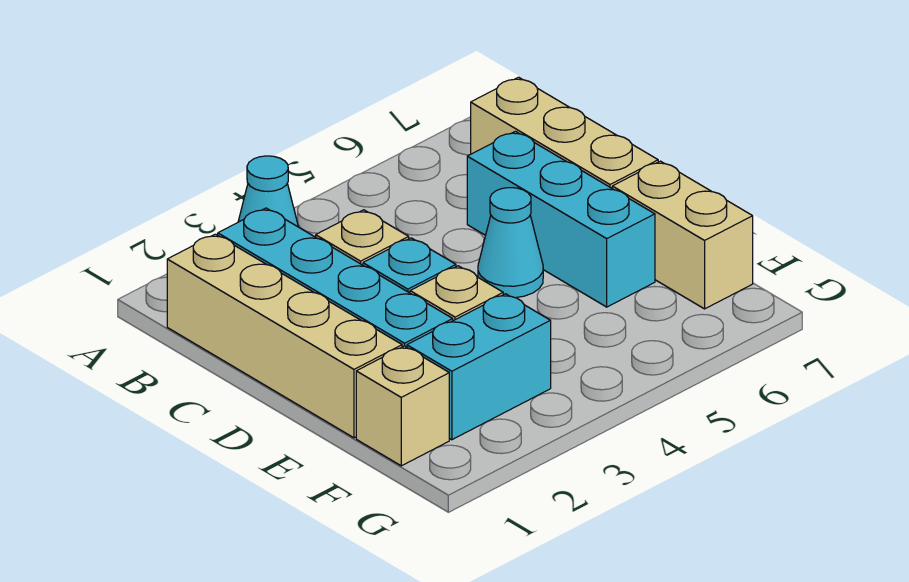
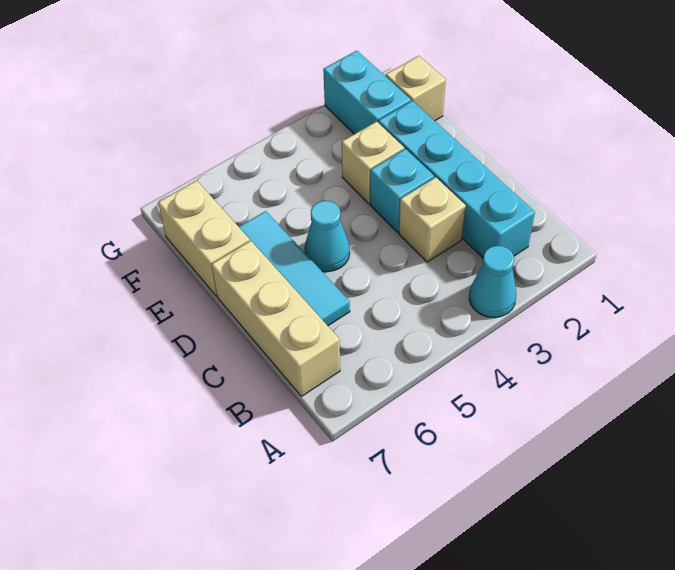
tan 1x4 brick [167,234,402,438] -> none
cyan 1x3 brick [467,131,655,307] -> cyan 1x3 tile [239,211,350,326]
cyan 1x2 brick [407,294,551,440] -> cyan 1x2 brick turned to [323,51,411,134]

